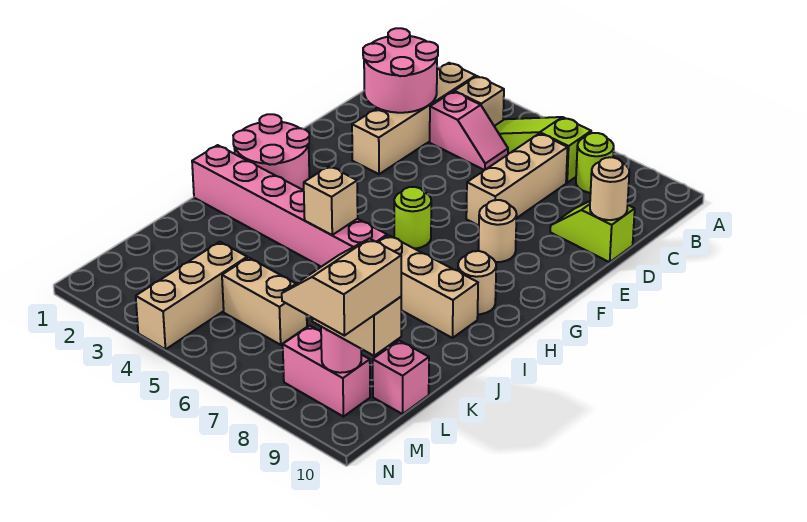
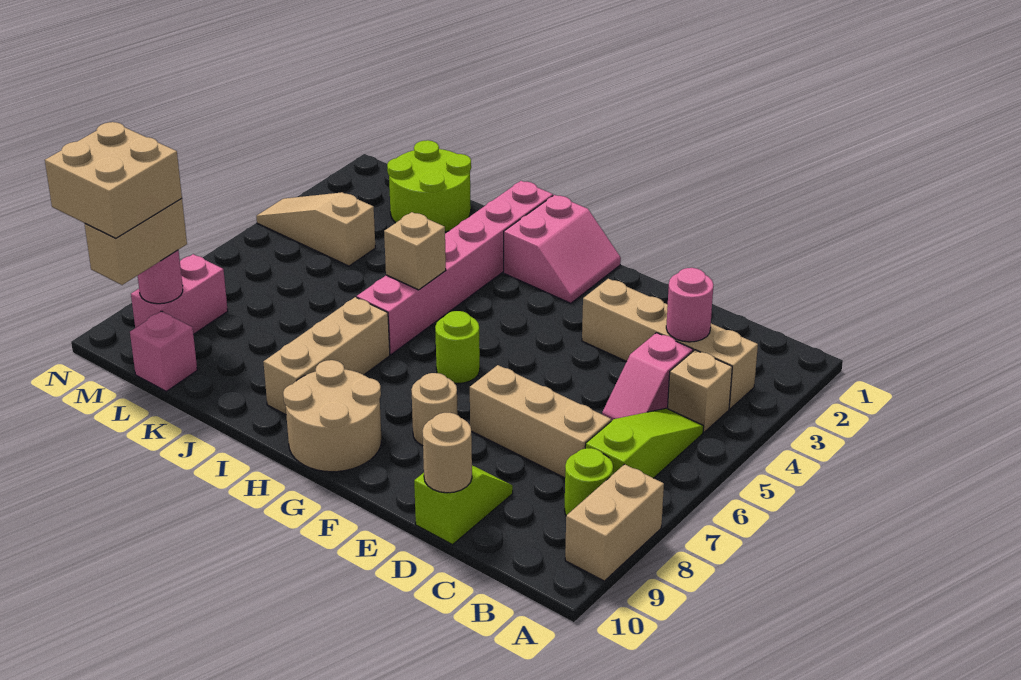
pink 2x2 round brick [363,28,438,113] -> pink 1x1 round brick [666,268,714,342]
pink 2x2 round brick [233,114,309,190] -> pink 2x2 slope [504,195,621,303]
tan 1x1 round brick [458,251,496,314] -> tan 2x2 round brick [283,360,381,472]
none -> lime 2x2 round brick [387,140,471,232]
tan 1x3 brick [136,242,247,349] -> tan 1x3 slope [256,192,375,266]
tan 1x2 brick [222,258,307,345] -> tan 1x2 brick moved to [565,464,664,581]
tan 2x2 slope [282,239,401,336] -> tan 2x2 brick [45,122,182,238]

